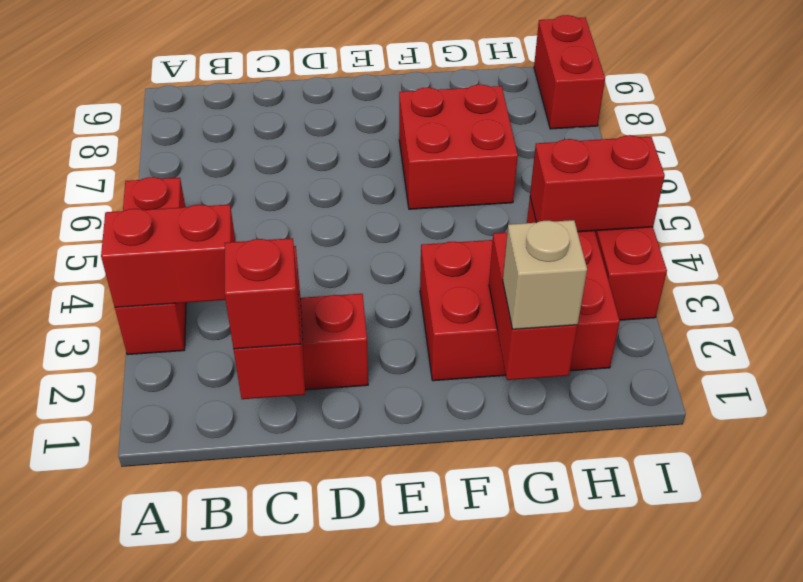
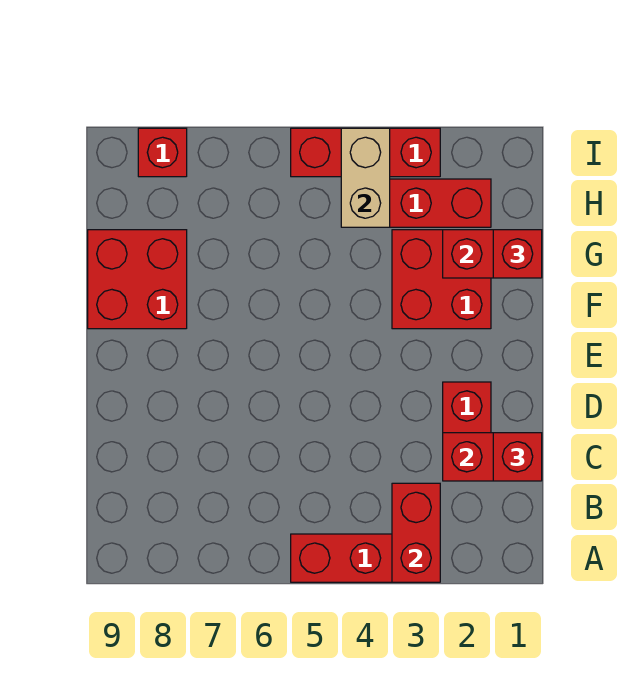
red 2x2 brick [399,84,518,209] -> red 2x2 brick moved to [88,230,187,329]
tan 1x1 brick [503,220,587,329] -> red 1x1 brick [493,230,542,278]
red 1x2 brick [530,135,665,232] -> tan 1x2 brick [341,128,390,227]
red 1x2 brick [534,15,605,129] -> red 1x1 brick [138,128,187,177]

